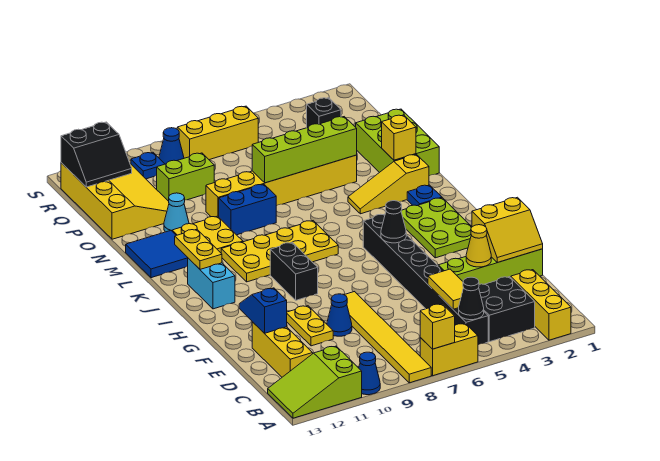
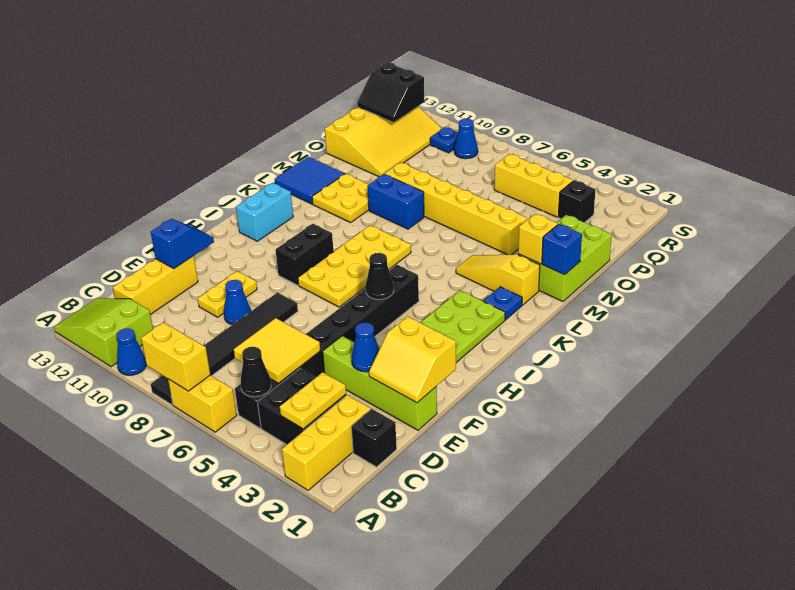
yellow 1x1 brick [420,304,455,349] -> yellow 1x2 brick [141,322,210,391]
yellow 1x6 tile [345,292,431,383] -> black 1x6 tile [151,292,298,405]
none -> black 1x1 brick [351,409,397,467]
yellow 1x2 tile [428,269,464,309] -> yellow 2x2 tile [234,318,320,383]
yellow 1x1 cone [466,225,491,267] -> blue 1x1 cone [352,322,379,372]
yellow 2x4 plate [221,221,338,282] -> yellow 2x4 plate turned to [298,225,411,307]
yellow 1x2 plate [175,229,222,269] -> yellow 1x2 plate moved to [280,372,346,429]
none -> blue 1x1 brick [542,224,582,275]
lime 1x4 brick [252,117,357,183] -> none
cyan 1x1 cone [164,193,189,232] -> none
lime 1x2 brick [157,153,214,201] -> none
yellow 1x3 brick [177,106,258,160] -> yellow 1x3 brick moved to [494,154,573,217]

